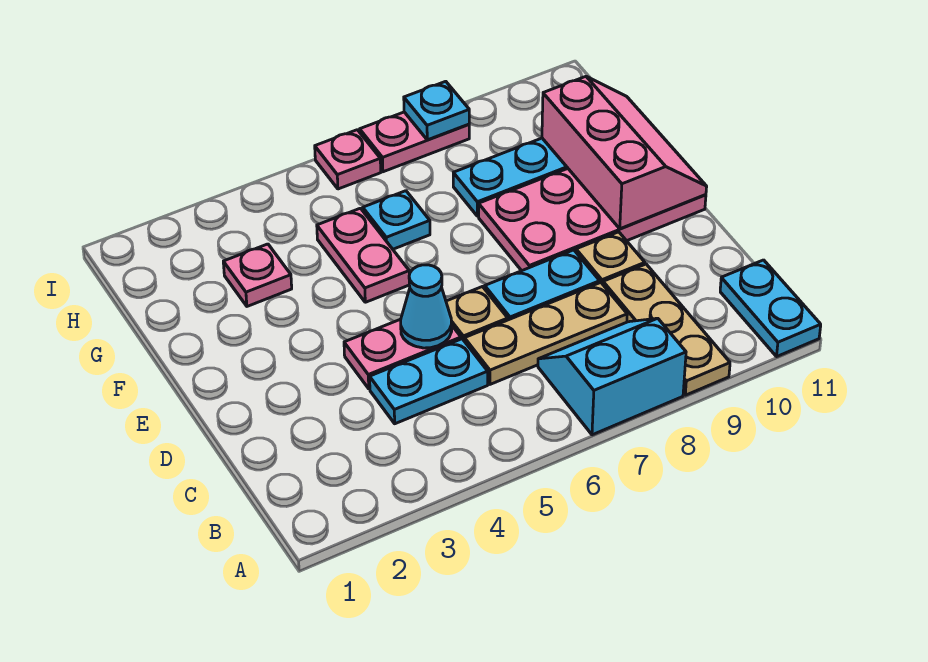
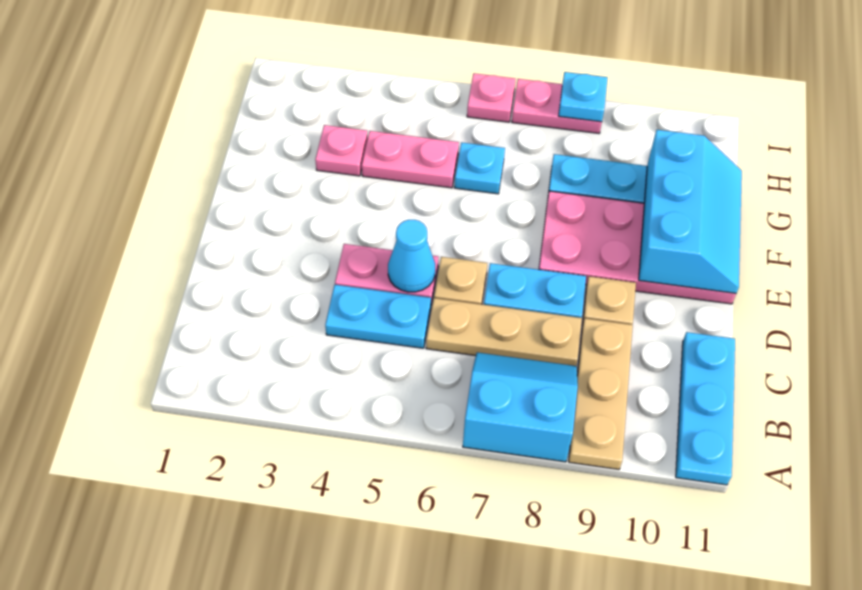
cyan 1x2 plate [720,260,821,356] -> cyan 1x3 plate [676,332,735,485]
pink 2x3 slope [542,77,707,229] -> cyan 2x3 slope [639,130,742,293]
pink 1x2 plate [317,208,409,302] -> pink 1x2 plate turned to [362,131,459,188]

